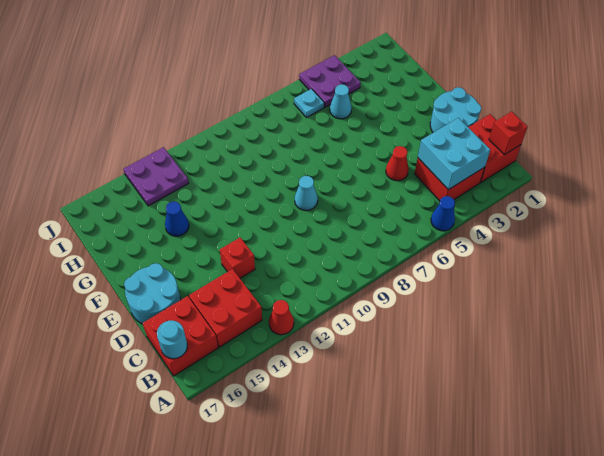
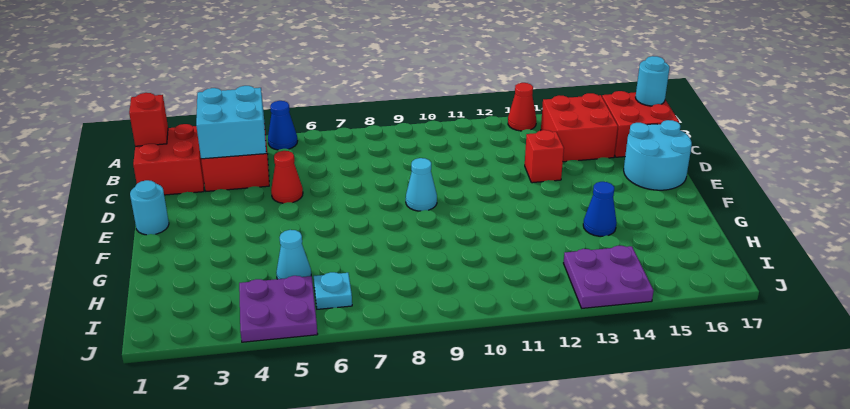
cyan 2x2 round brick [430,87,481,133] -> cyan 1x1 round brick [130,180,169,235]

